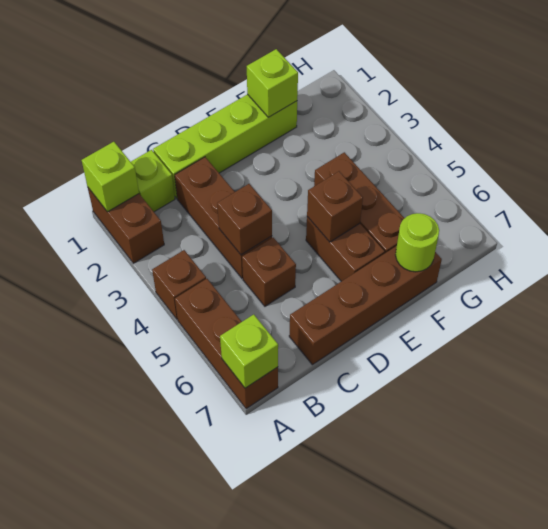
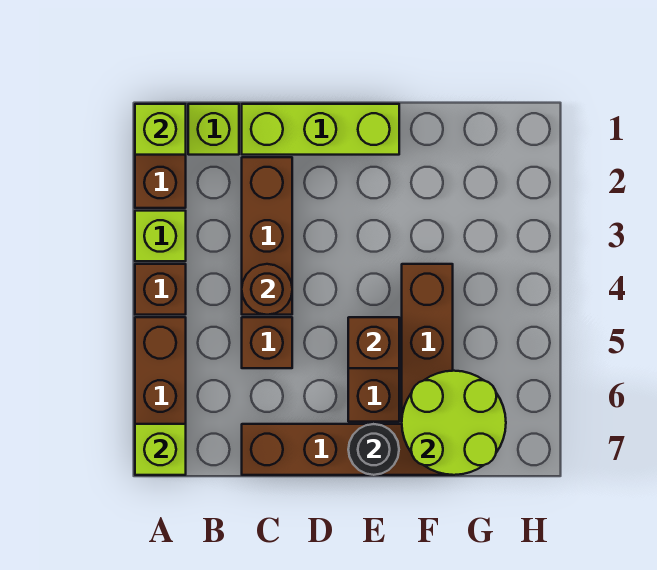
lime 1x4 brick [153,94,297,198] -> lime 1x3 brick [242,104,399,155]
brown 1x1 brick [217,184,272,255] -> brown 1x1 round brick [242,264,292,315]
none -> black 1x1 round brick [348,424,399,475]
lime 1x1 brick [247,49,298,117] -> lime 1x1 brick moved to [135,211,186,261]
lime 1x1 round brick [396,213,439,272] -> lime 2x2 round brick [402,371,506,475]

